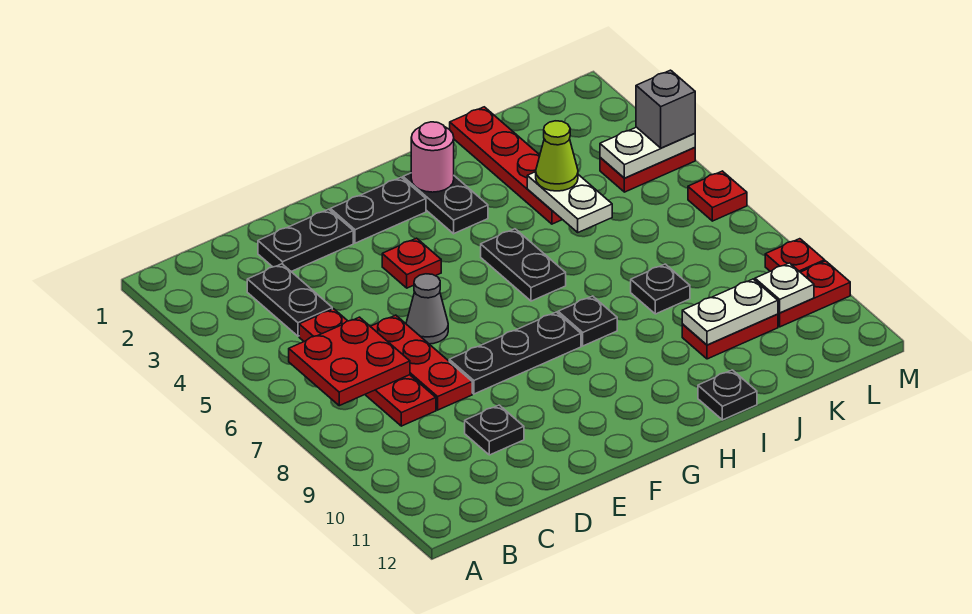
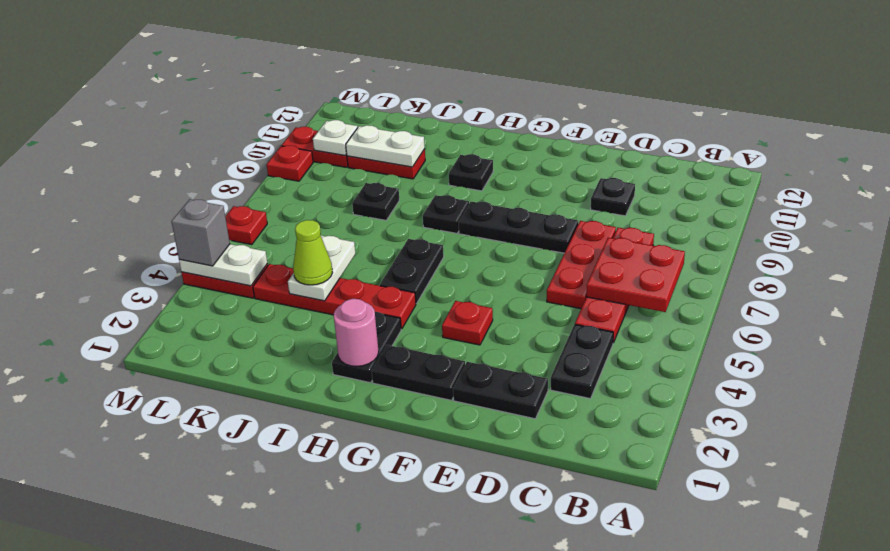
grey 1x1 cone [406,274,448,344] -> none
black 1x1 plate [698,370,757,420] -> black 1x1 plate moved to [449,154,493,191]
red 1x4 plate [450,107,562,224] -> red 1x4 plate turned to [253,264,416,329]

